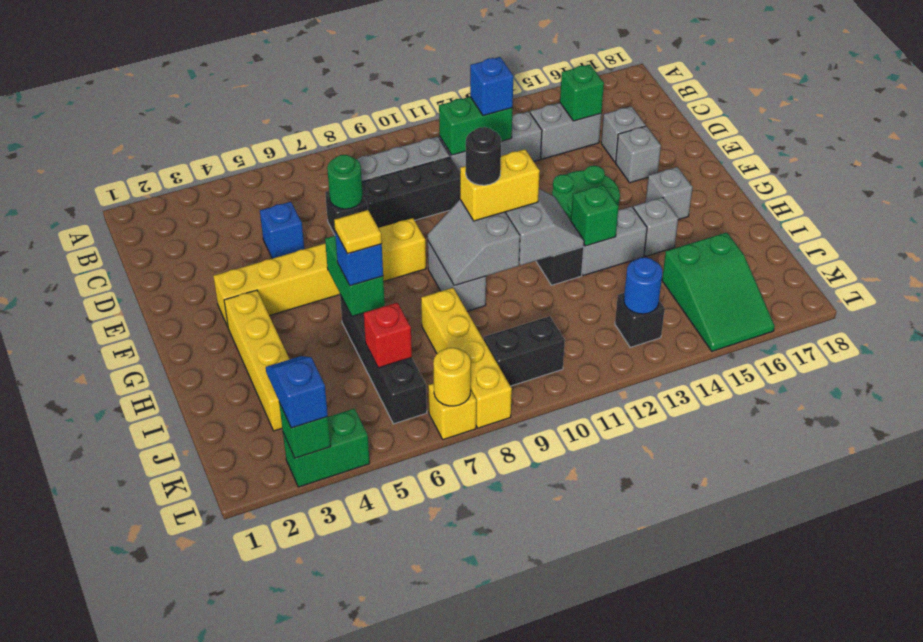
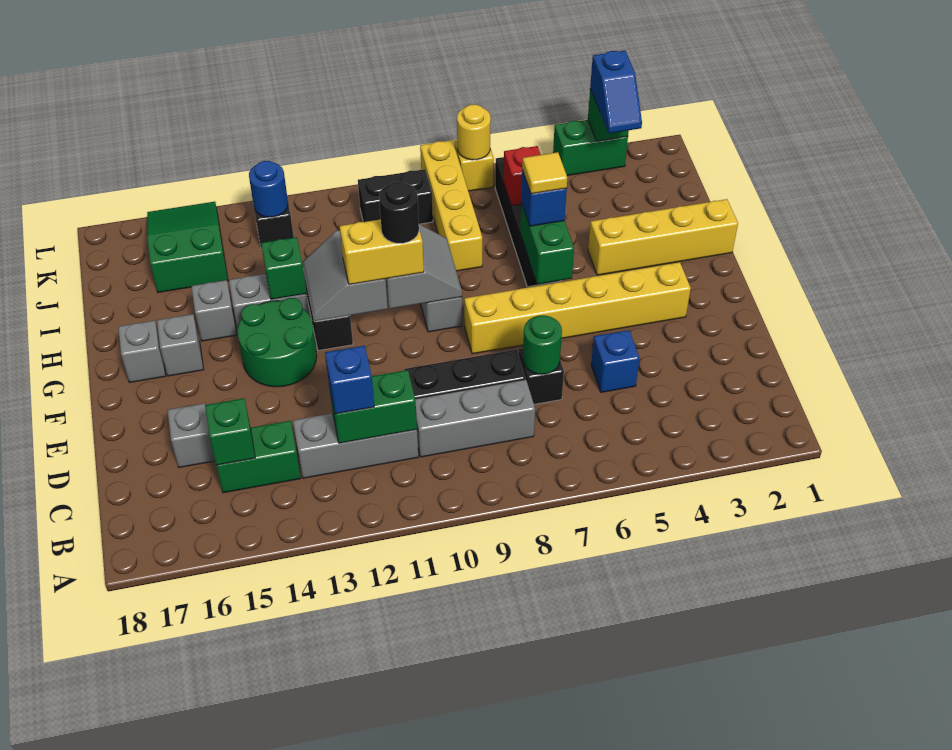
grey 1x2 brick [530,103,601,159] -> green 1x2 brick [216,421,301,493]
grey 1x1 brick [616,126,661,183] -> grey 1x1 brick moved to [118,320,166,382]
yellow 1x4 brick [224,290,290,431] -> yellow 1x4 brick turned to [588,199,738,275]

